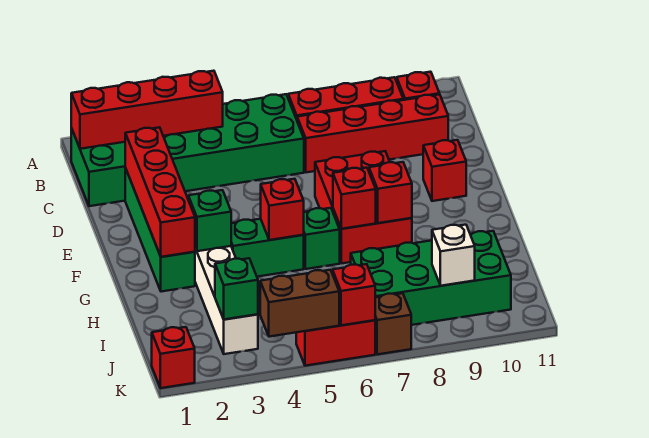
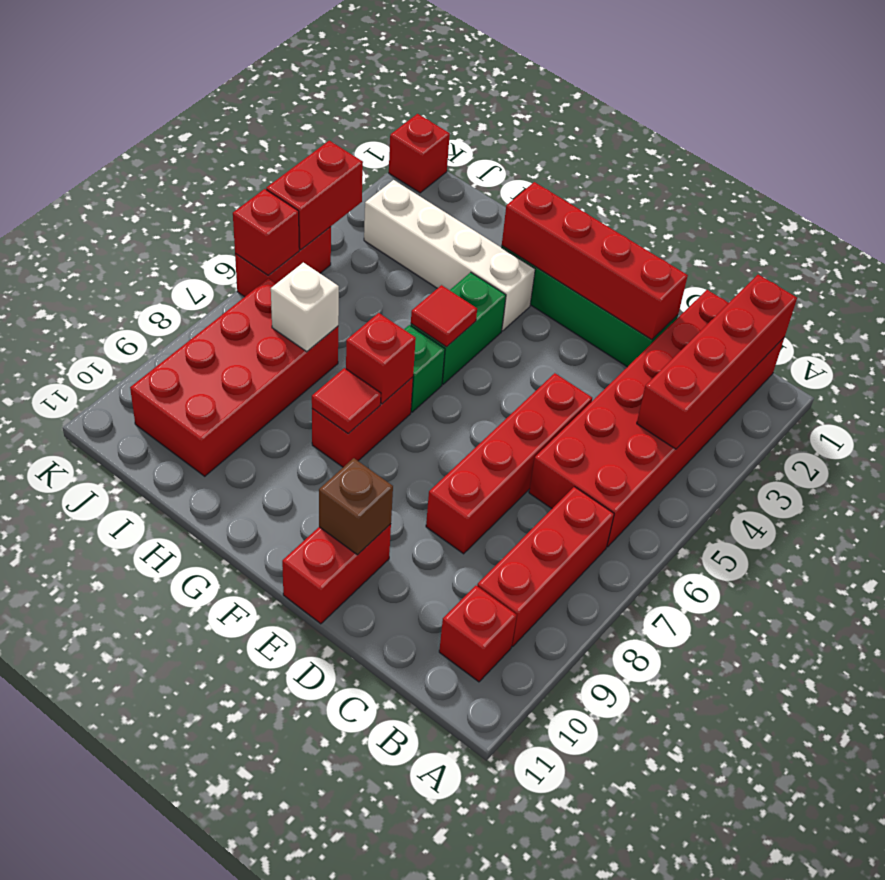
green 2x6 brick [71,94,304,206] -> red 2x6 brick [529,290,785,547]
red 1x4 brick [297,94,448,172] -> red 1x4 brick moved to [426,373,592,554]
red 2x3 brick [315,151,412,263] -> red 1x2 brick [312,377,413,467]
red 1x1 brick [423,140,466,201] -> red 1x2 brick [282,524,391,624]
green 1x1 brick [188,190,231,251] -> none
red 1x1 brick [261,179,304,240] -> red 1x1 tile [411,285,477,347]
red 1x1 brick [369,162,412,223] -> red 1x1 tile [312,368,381,434]
green 2x4 brick [351,231,511,325] -> red 2x4 brick [130,279,338,476]
green 1x1 brick [215,258,258,319] -> none
white 1x1 brick [432,225,475,286] -> white 1x1 brick moved to [271,262,339,352]
brown 1x2 brick [260,270,339,337] -> red 1x2 brick [266,141,363,250]
brown 1x1 brick [375,293,411,354] -> brown 1x1 brick moved to [319,458,393,555]

